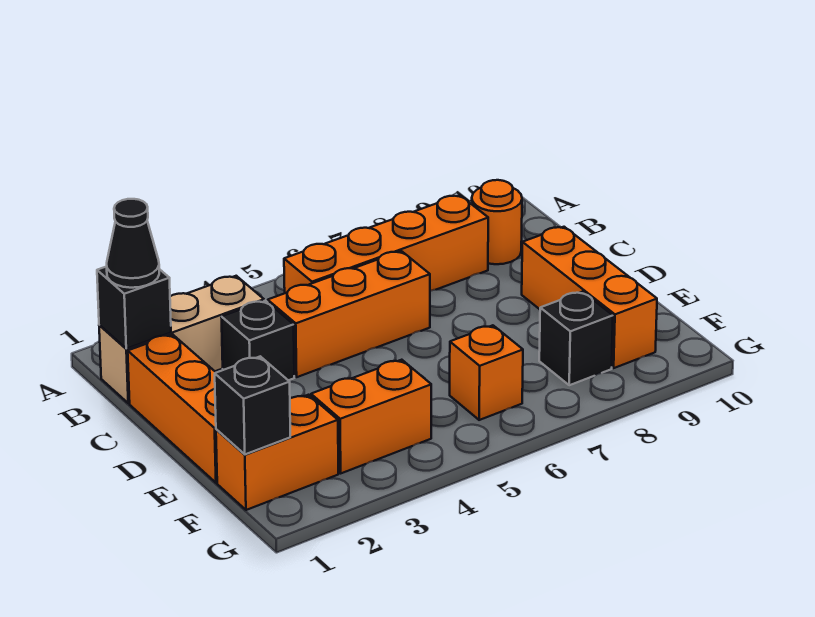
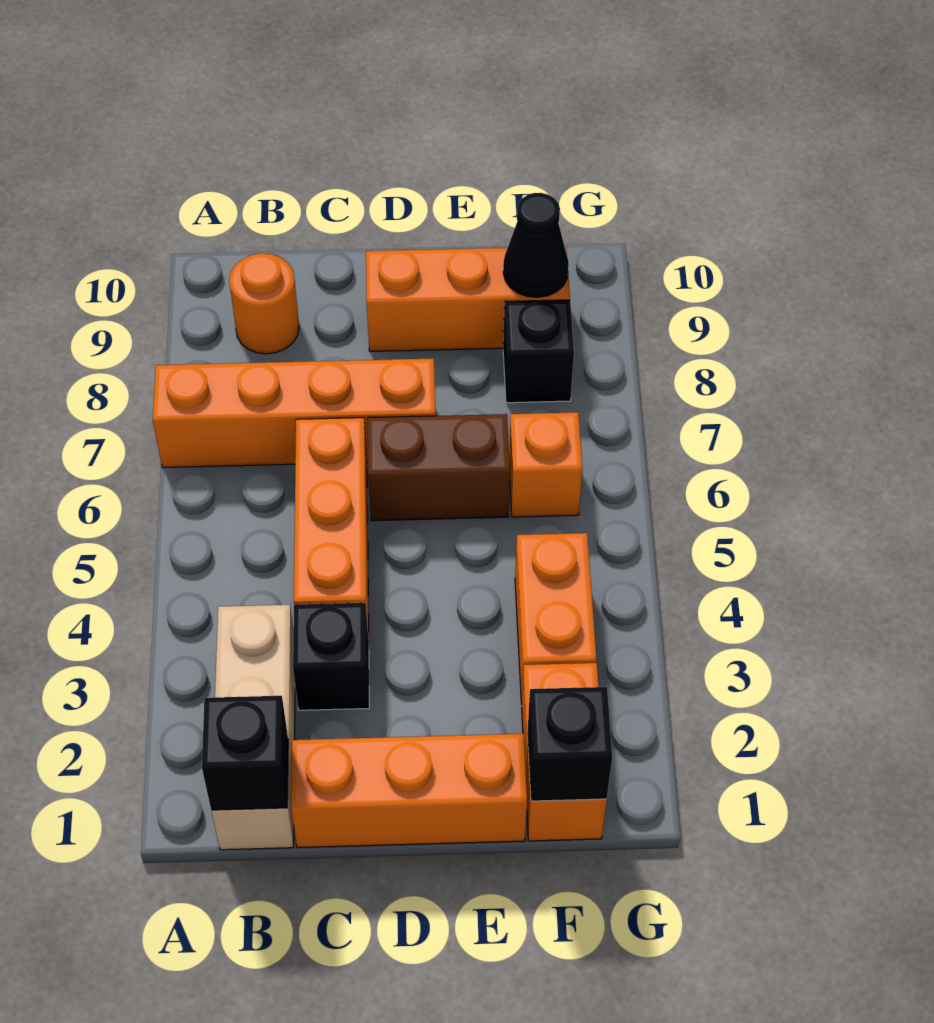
black 1x1 cone [107,199,159,288] -> black 1x1 cone moved to [503,193,569,297]
orange 1x4 brick [284,195,488,293] -> orange 1x4 brick turned to [153,359,436,468]
none -> brown 1x2 brick [368,414,510,521]

